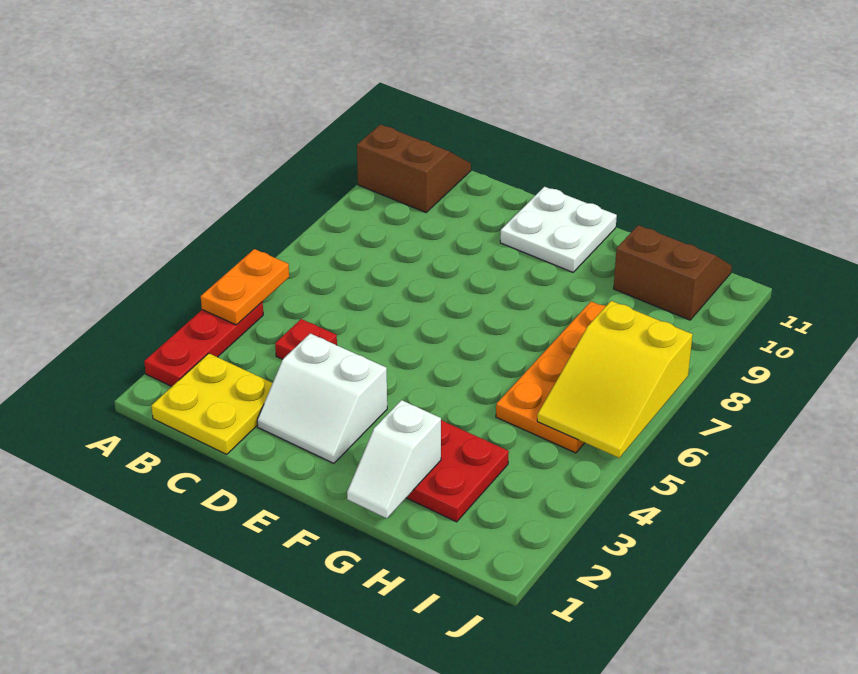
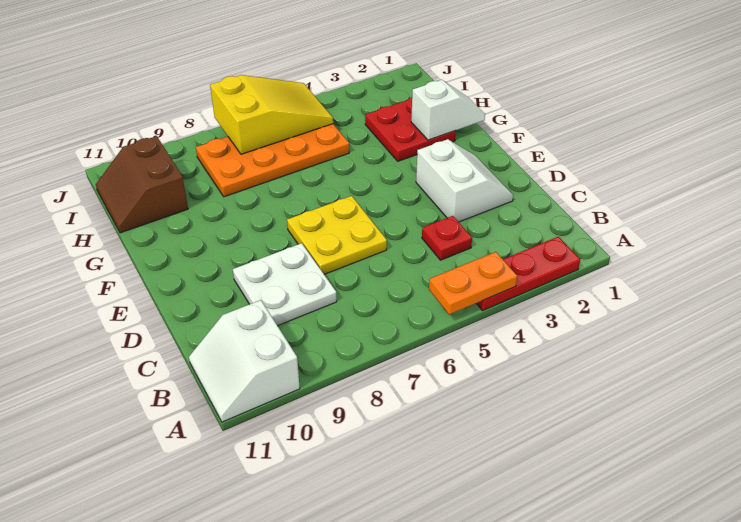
brown 2x2 slope [357,124,471,213] -> white 2x2 slope [189,300,300,422]
yellow 2x2 plate [151,353,273,454] -> yellow 2x2 plate moved to [287,196,387,274]
white 2x2 plate [500,187,617,272] -> white 2x2 plate moved to [233,243,337,326]

